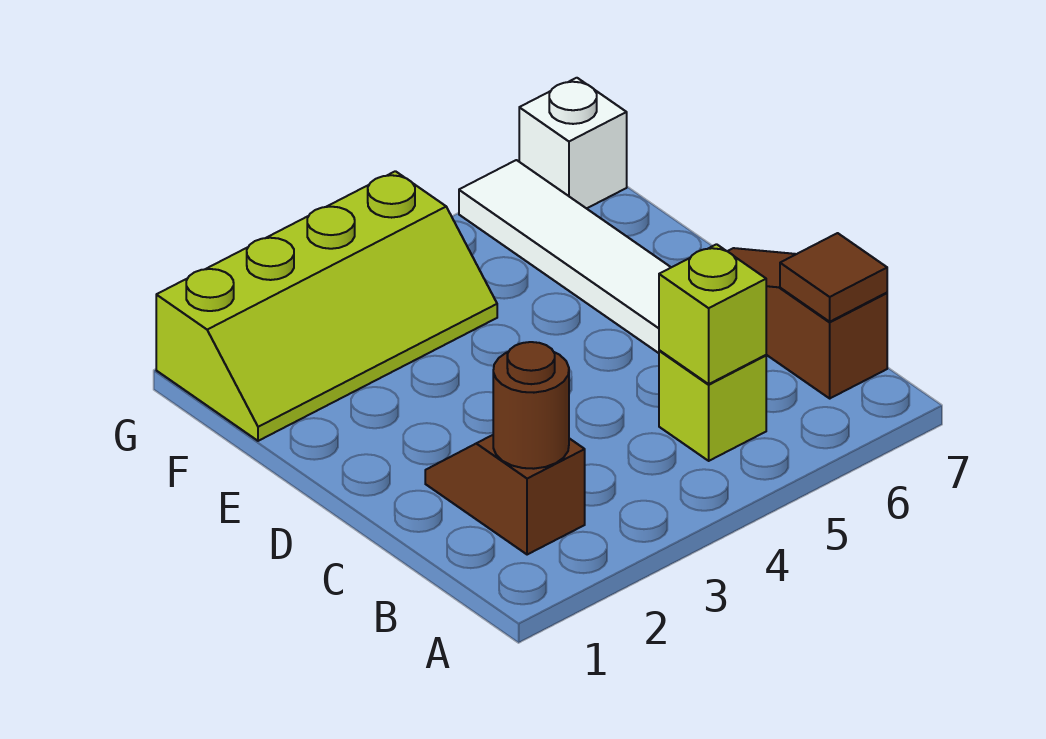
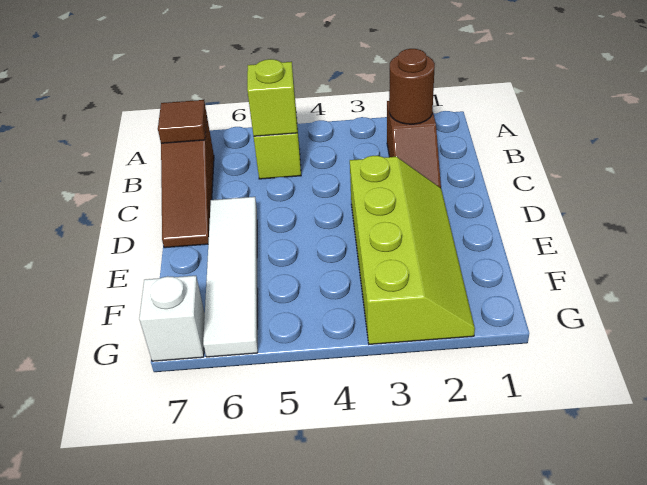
lime 2x4 slope [156,171,497,441] -> lime 2x4 slope turned to [350,156,475,344]

